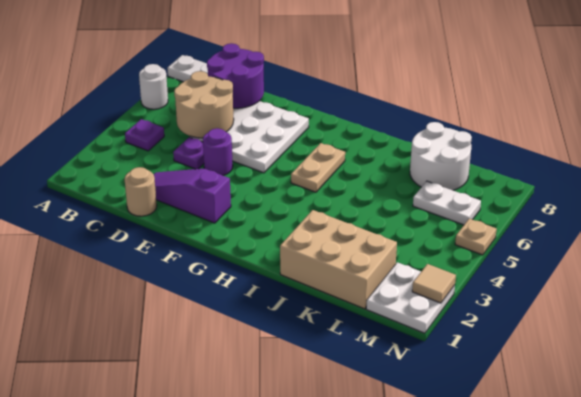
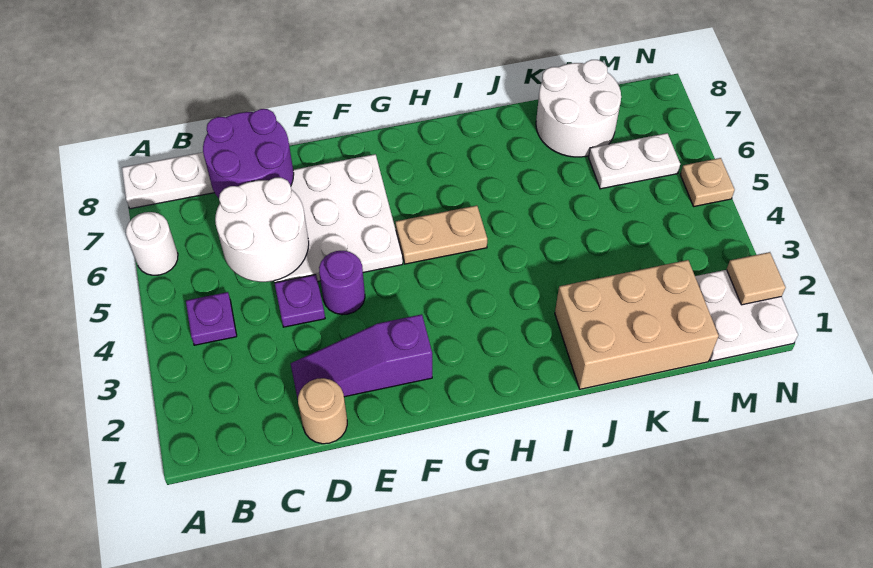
tan 2x2 round brick [174,71,234,138] -> white 2x2 round brick [215,178,309,282]
tan 1x2 plate [291,143,345,192] -> tan 1x2 plate turned to [396,206,487,264]

